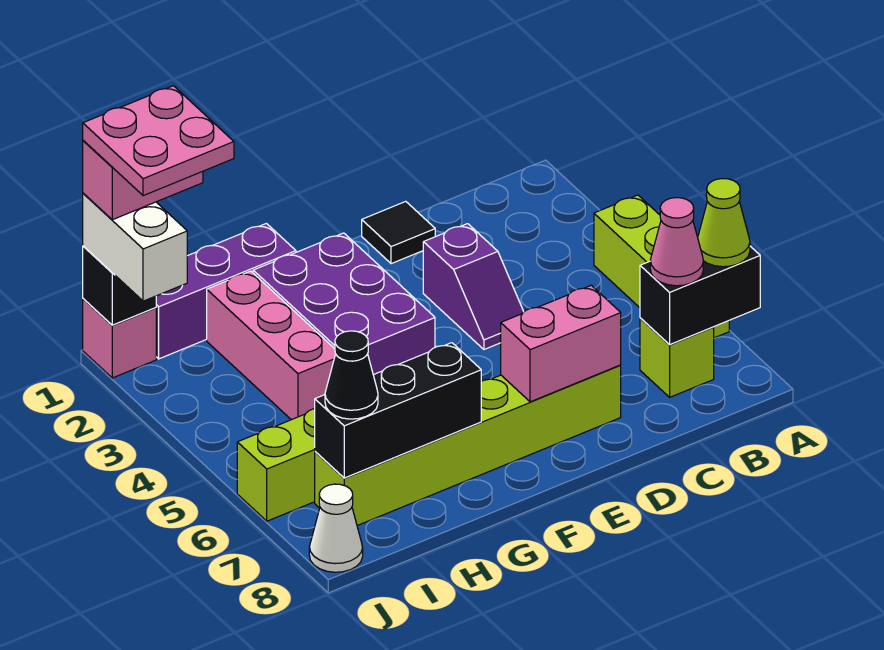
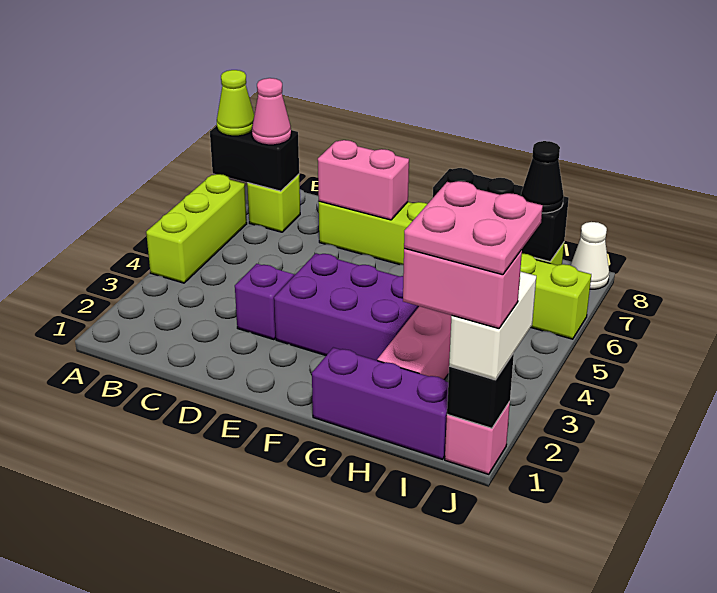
black 1x1 tile [362,201,435,264] -> none
purple 2x3 brick [253,233,435,375] -> purple 2x3 brick turned to [274,253,419,361]

